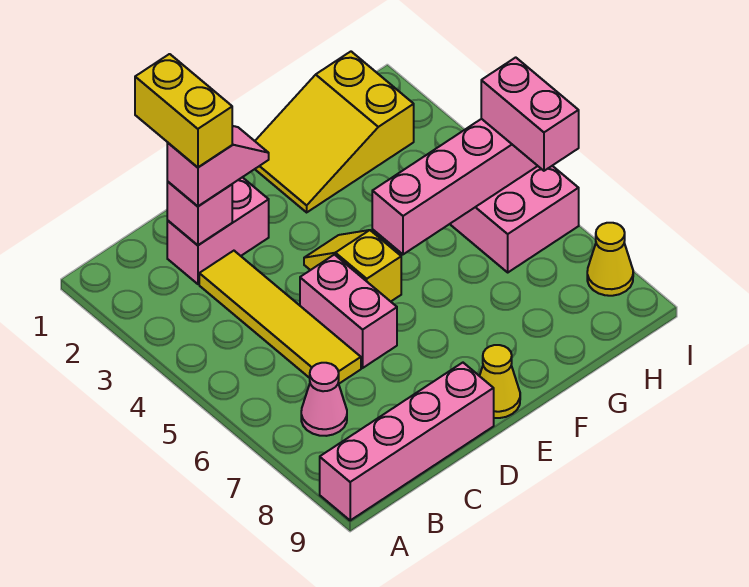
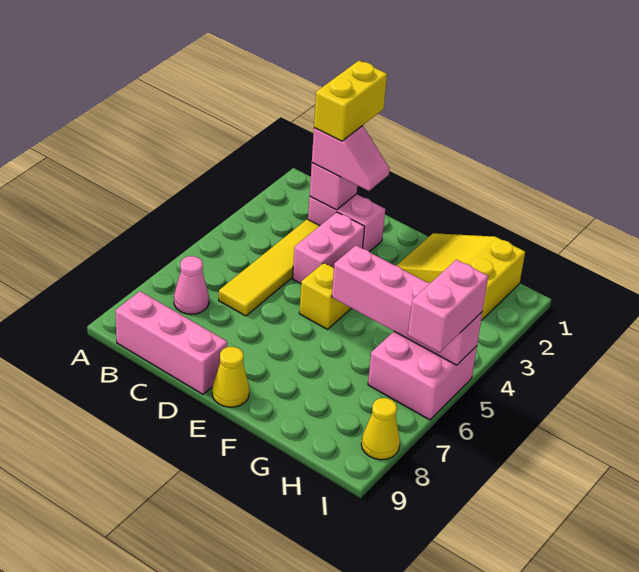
pink 1x4 brick [320,363,494,520] -> pink 1x3 brick [115,291,227,394]
pink 1x2 brick [300,255,397,368] -> pink 1x2 brick moved to [293,212,365,283]

